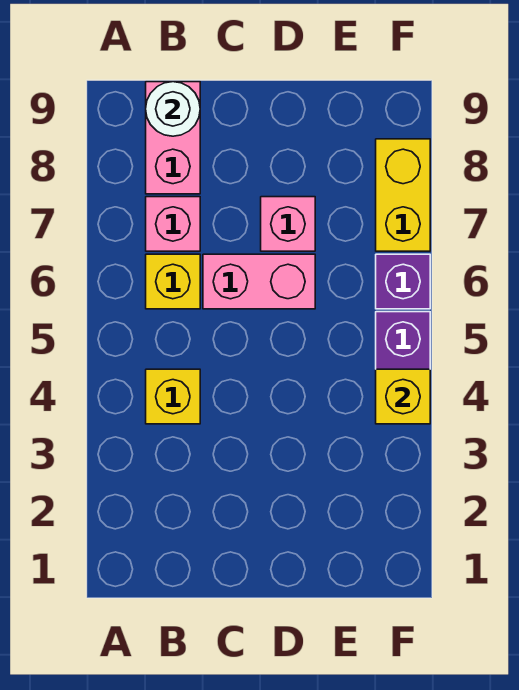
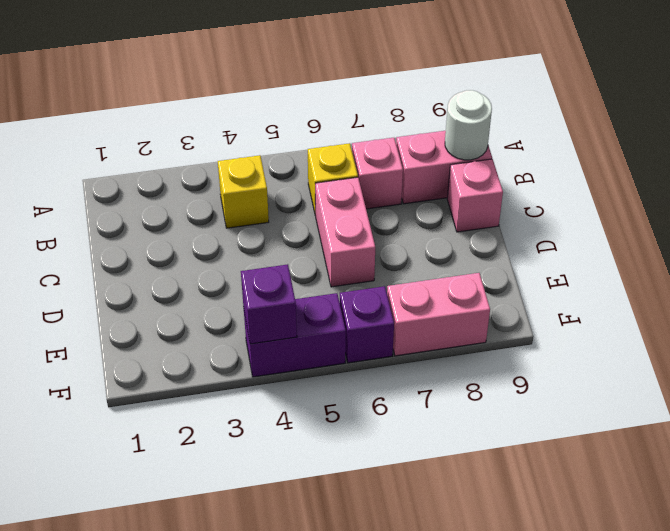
pink 1x1 brick [261,197,315,251] -> pink 1x1 brick moved to [447,159,503,232]
yellow 1x1 brick [376,369,430,424] -> purple 1x1 brick [241,264,297,344]
yellow 1x2 brick [376,139,430,251] -> pink 1x2 brick [387,273,490,356]

